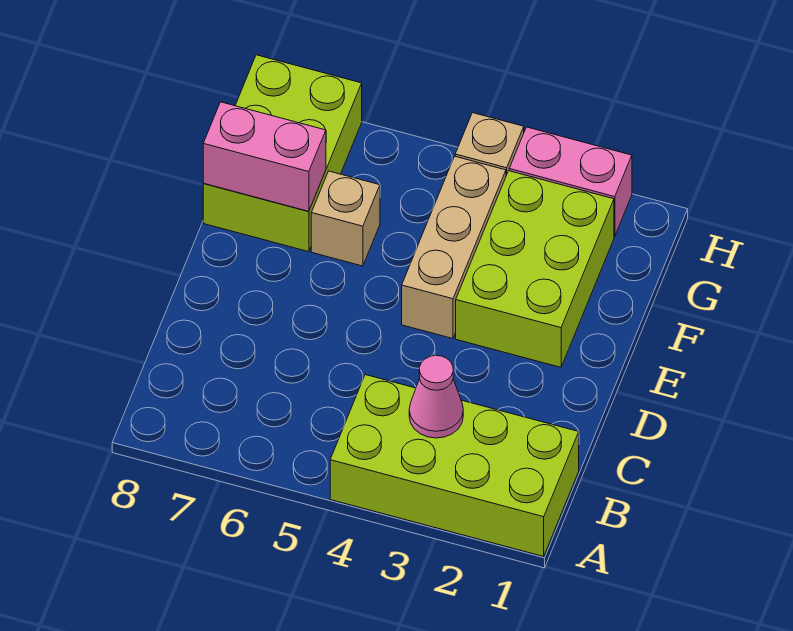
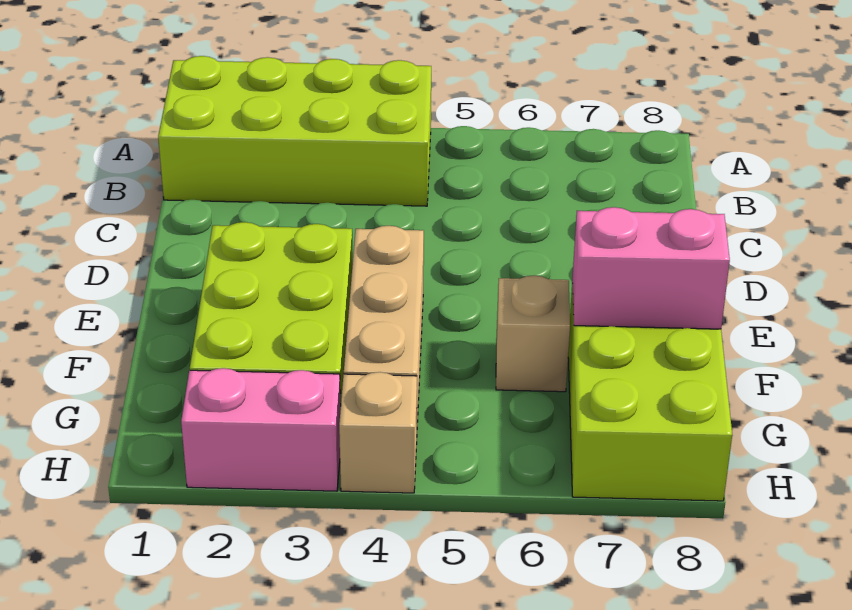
pink 1x1 cone [409,356,463,438] -> none

